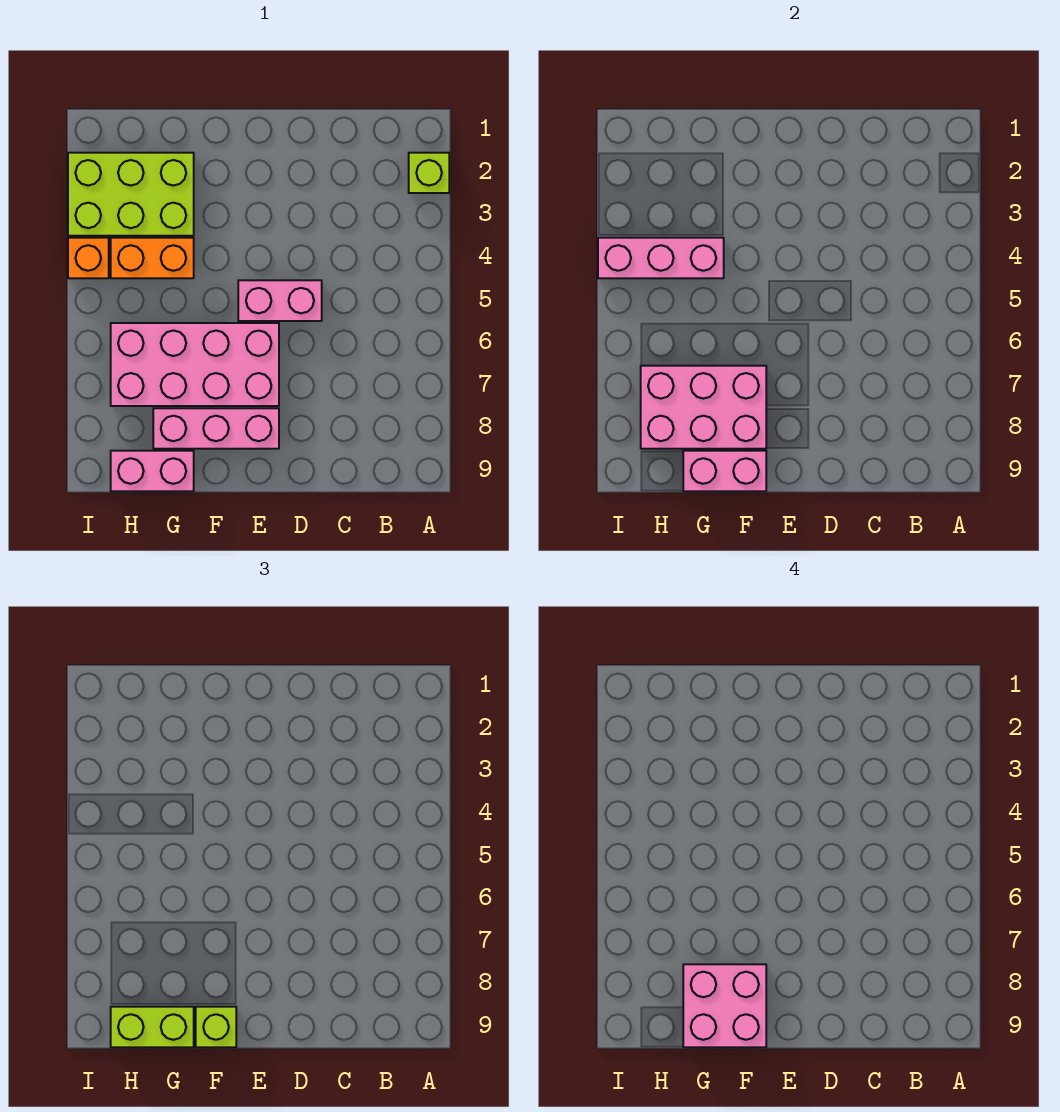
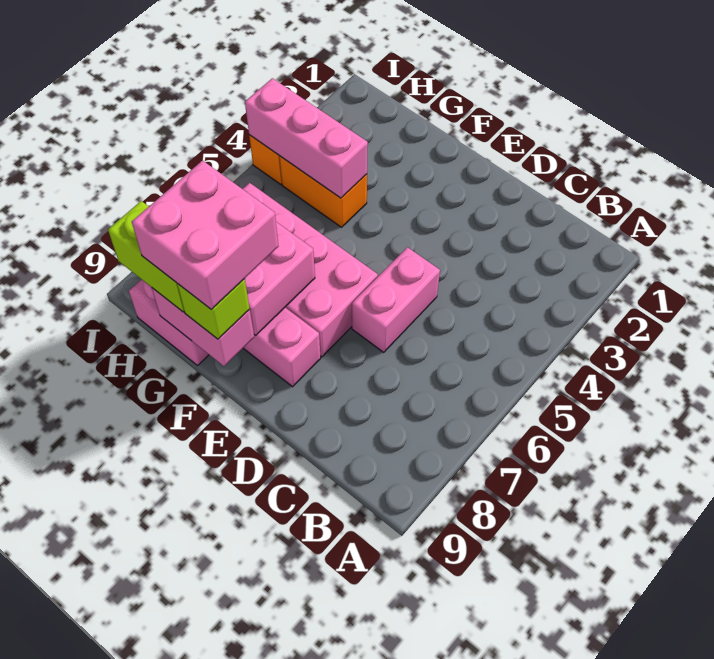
lime 1x1 brick [409,153,449,193] -> none
pink 1x2 brick [238,280,322,321] -> pink 1x2 brick turned to [352,247,440,352]
lime 2x3 brick [68,153,194,236] -> none

